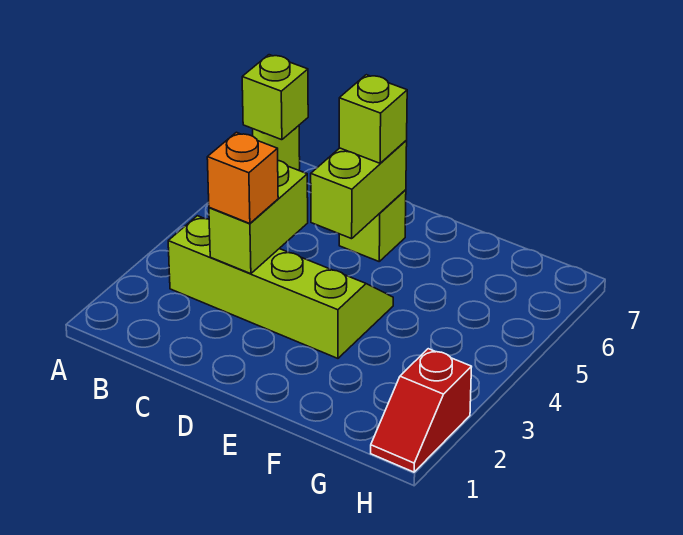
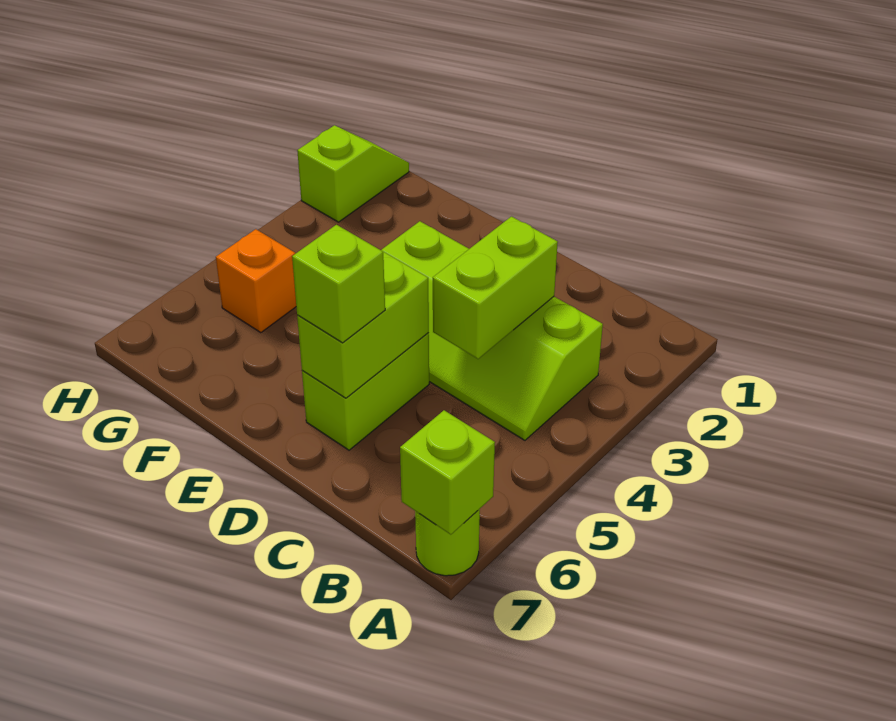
orange 1x1 brick [207,132,278,224] -> orange 1x1 brick moved to [216,229,296,333]
lime 1x1 brick [339,190,406,261] -> lime 1x2 brick [302,333,429,450]
red 1x2 slope [371,349,471,472] -> lime 1x2 slope [297,125,409,222]

